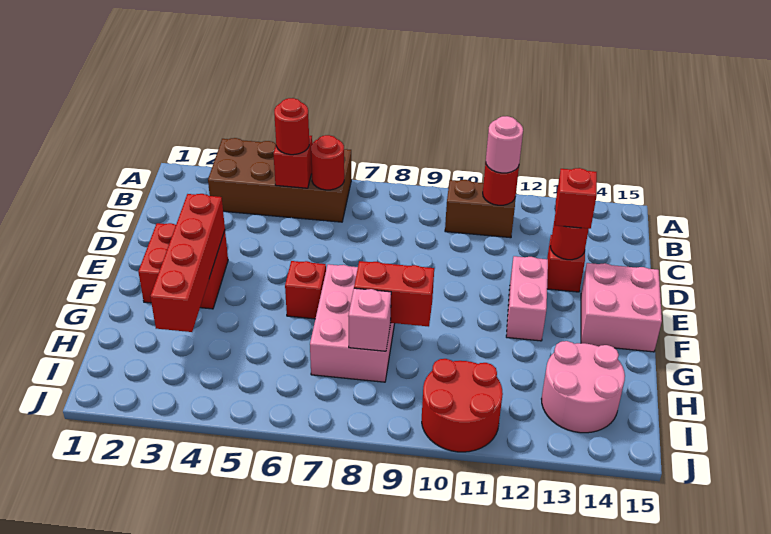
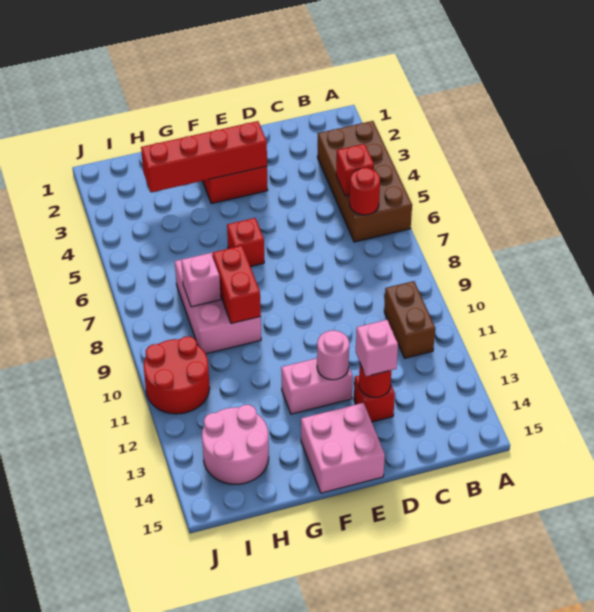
red 1x1 round brick [274,98,309,155] -> none
red 1x1 round brick [483,163,519,205] -> none
pink 1x1 round brick [486,116,523,173] -> pink 1x1 round brick moved to [317,330,349,380]
red 1x1 brick [555,168,597,229] -> pink 1x1 brick [356,320,398,376]
pink 2x3 brick [310,264,395,382] -> pink 2x3 brick turned to [175,252,261,354]

